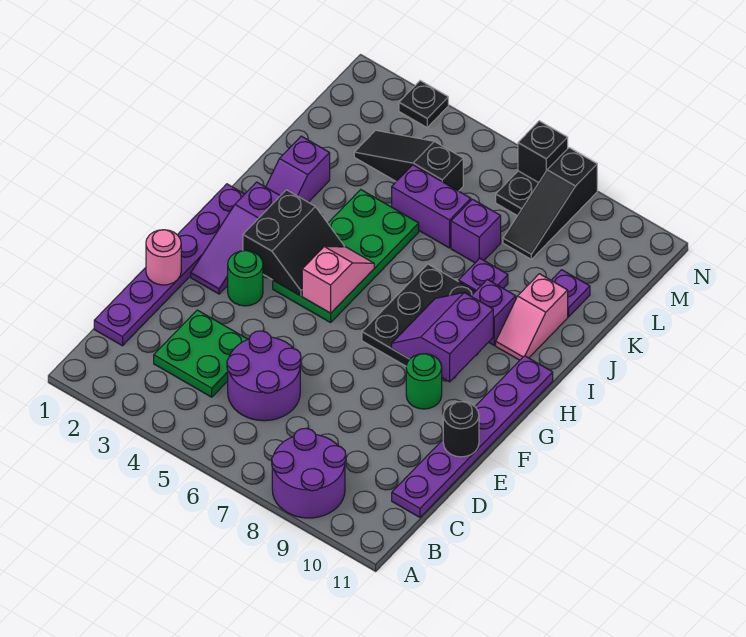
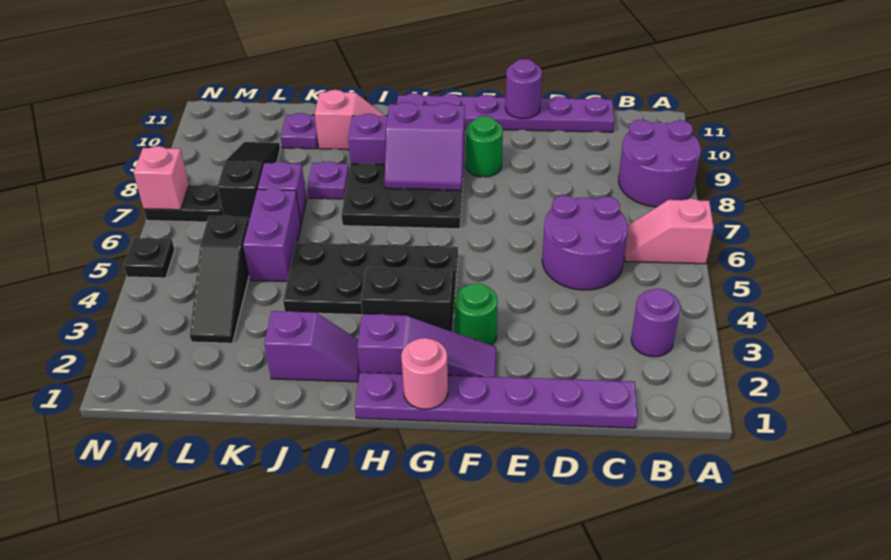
none -> purple 1x1 round brick [631,289,680,357]
green 2x2 plate [154,310,248,397] -> none
pink 1x1 round brick [146,230,181,285] -> pink 1x1 round brick moved to [401,338,448,409]
black 1x1 round brick [443,402,479,457] -> purple 1x1 round brick [505,59,542,119]
green 2x4 plate [273,190,419,323] -> black 2x4 plate [283,242,458,318]
pink 1x2 slope [302,246,374,313] -> pink 1x2 slope moved to [624,199,714,264]
black 1x3 slope [503,148,597,259] -> black 1x3 slope turned to [217,142,280,220]
black 1x1 plate [399,81,448,127] -> black 1x1 plate moved to [124,237,175,278]
black 1x1 brick [518,121,568,183] -> pink 1x1 brick [134,146,189,210]

